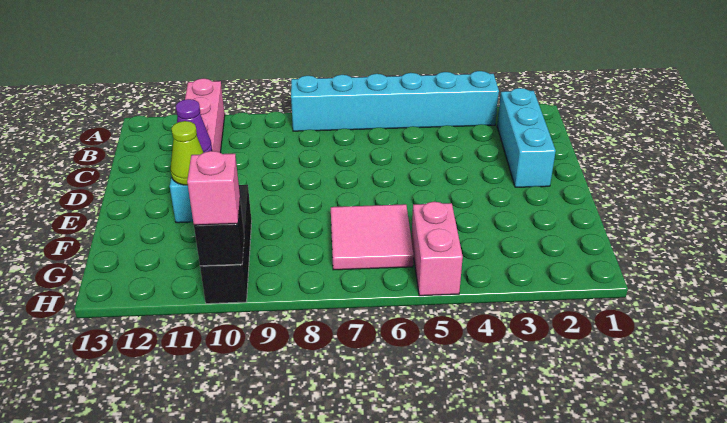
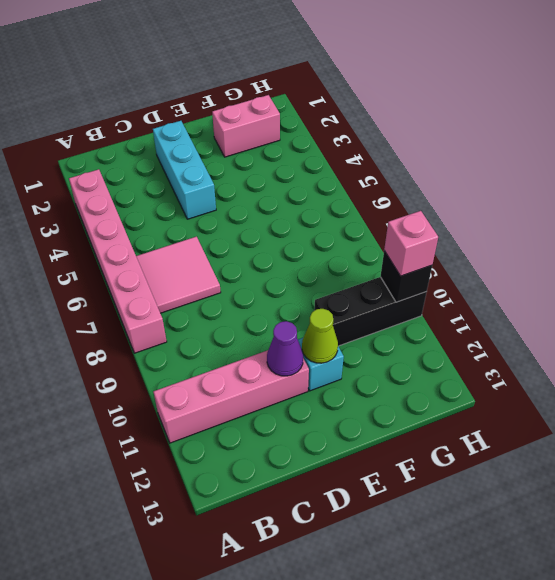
cyan 1x6 brick [291,71,499,131] -> pink 1x6 brick [69,169,167,353]
cyan 1x3 brick [497,88,556,187] -> cyan 1x3 brick turned to [153,121,216,219]
pink 2x2 tile [331,204,414,270] -> pink 2x2 tile moved to [136,237,221,313]
pink 1x2 brick [411,202,463,296] -> pink 1x2 brick moved to [212,95,280,157]

